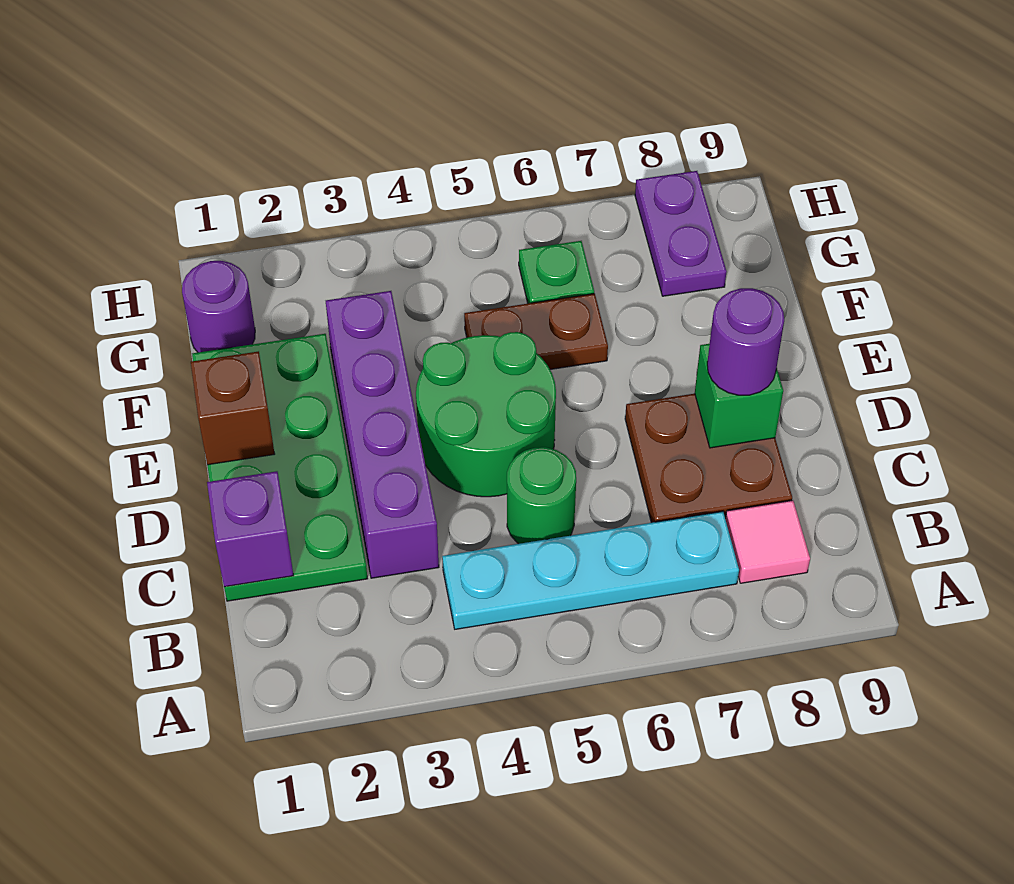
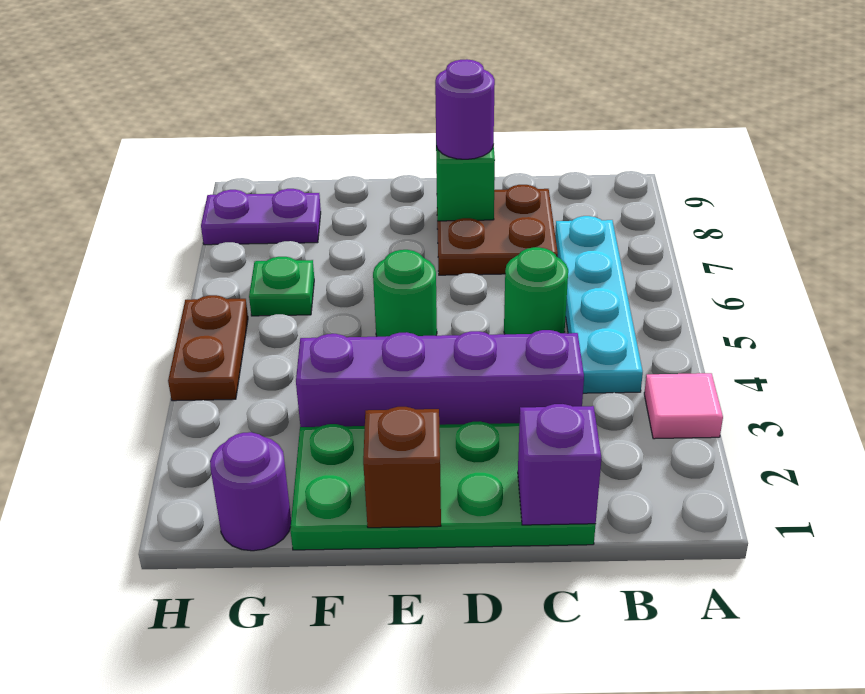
pink 1x1 tile [725,500,810,583] -> pink 1x1 tile moved to [644,373,723,439]
green 2x2 round brick [416,332,556,497] -> green 1x1 round brick [373,250,437,337]
brown 1x2 plate [464,294,608,369] -> brown 1x2 plate moved to [168,295,248,401]

